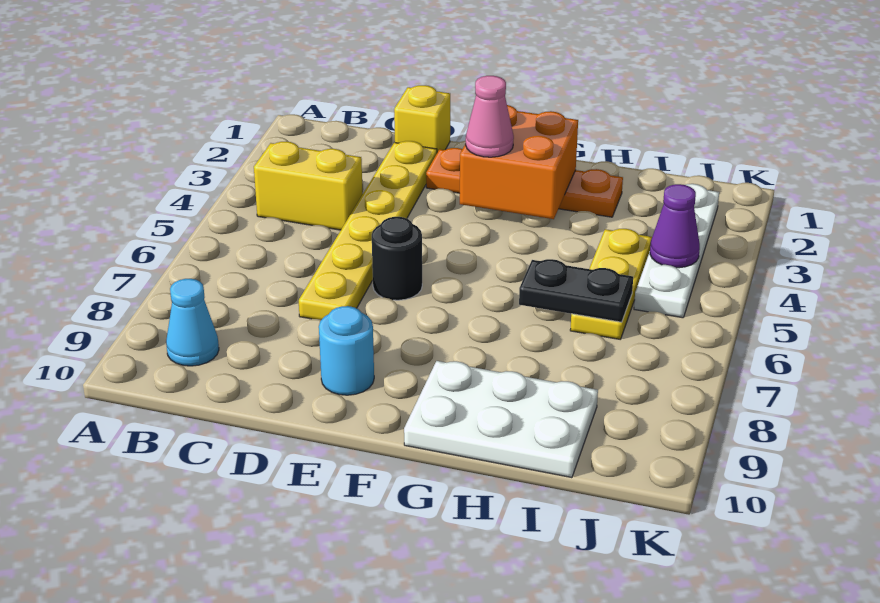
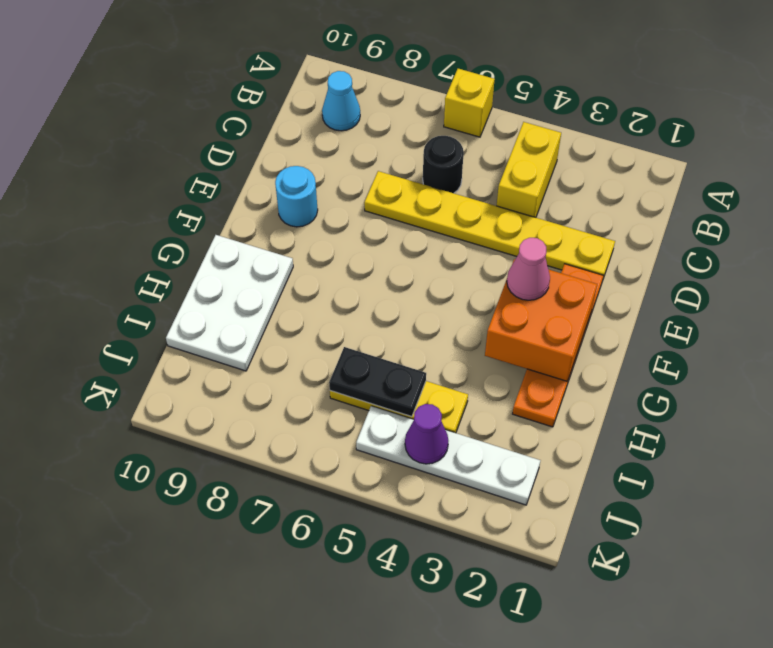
yellow 1x1 brick [394,85,450,152] -> yellow 1x1 brick moved to [444,69,495,137]
black 1x1 round brick [372,217,422,300] -> black 1x1 round brick moved to [423,136,464,193]
black 1x2 plate [519,259,633,322] -> black 1x2 plate turned to [329,347,426,417]

